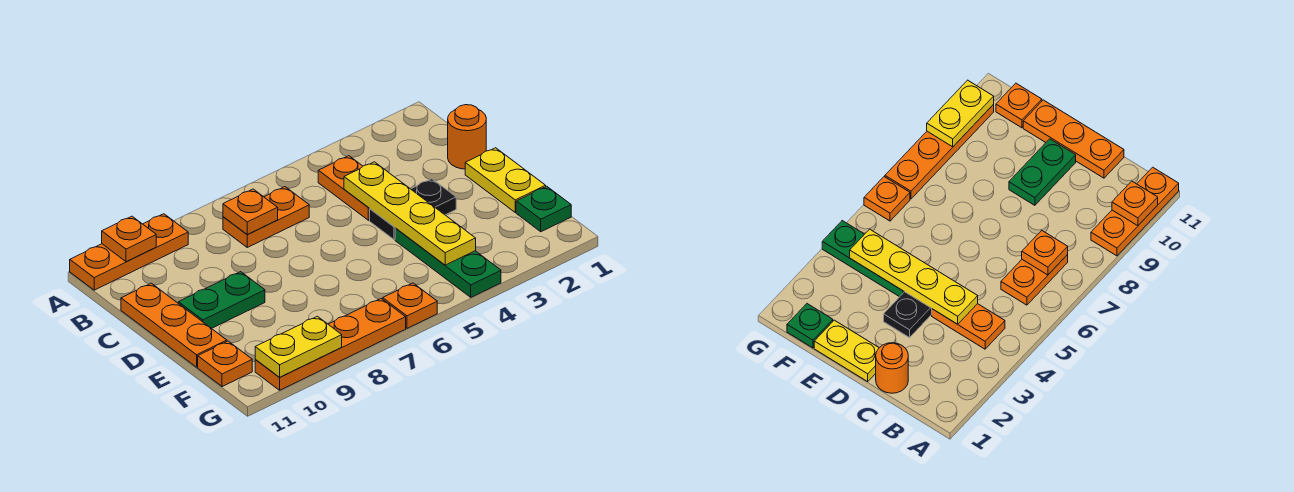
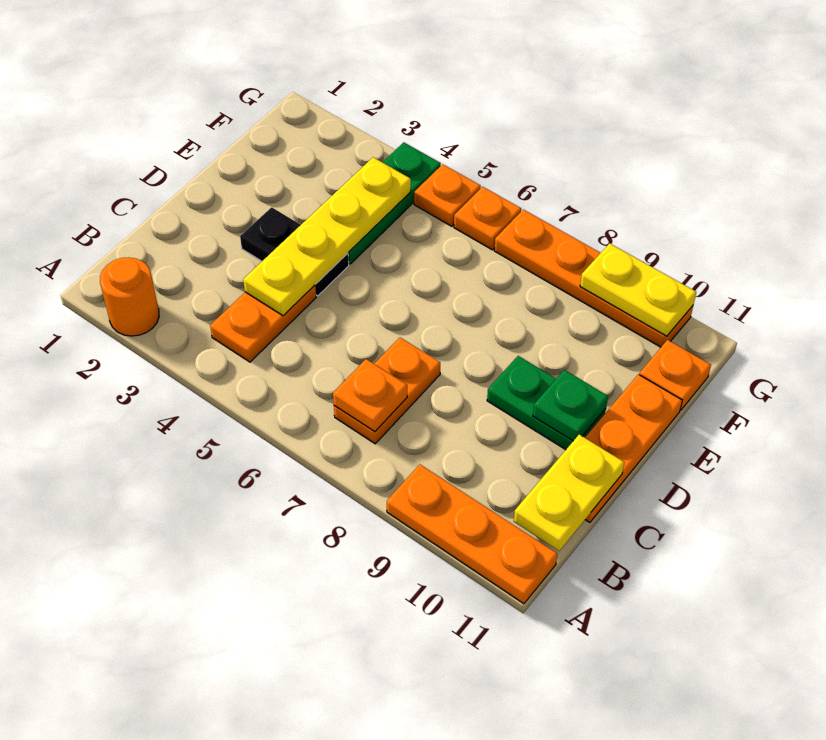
orange 1x1 plate [102,216,156,262] -> orange 1x1 plate moved to [414,164,481,226]
orange 1x2 plate [223,187,309,247] -> orange 1x2 plate turned to [334,337,440,444]
orange 1x1 round brick [448,105,486,169] -> orange 1x1 round brick moved to [100,257,159,336]
yellow 1x2 plate [465,148,546,212] -> yellow 1x2 plate moved to [514,435,624,551]
green 1x1 plate [516,186,571,232] -> green 1x1 plate moved to [533,370,608,441]

